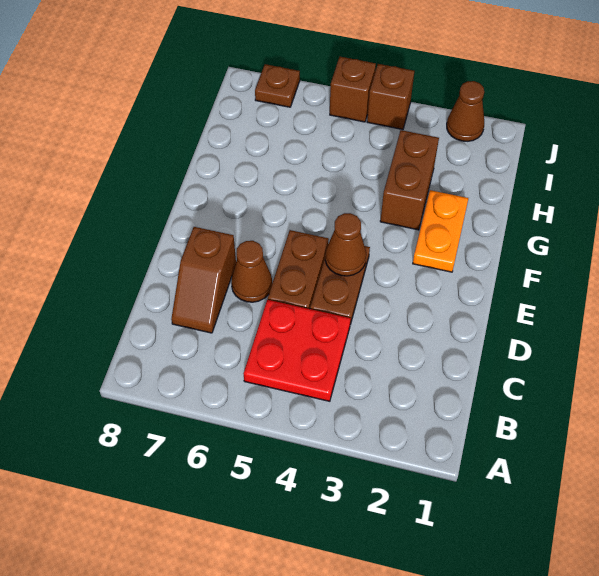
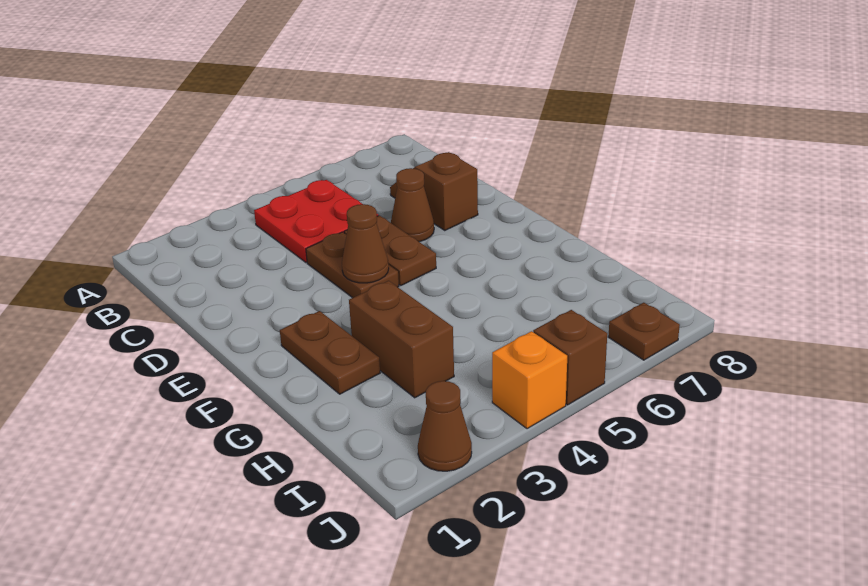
orange 1x2 plate [413,190,468,272] -> brown 1x2 plate [280,311,380,394]
brown 1x1 brick [367,64,414,129] -> orange 1x1 brick [492,331,567,429]

